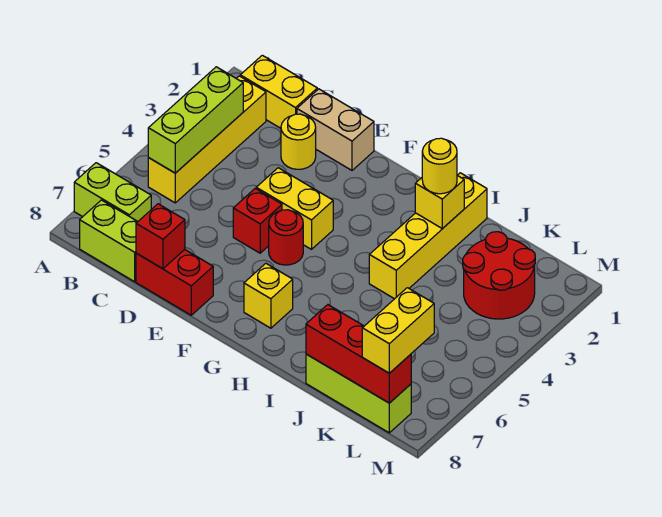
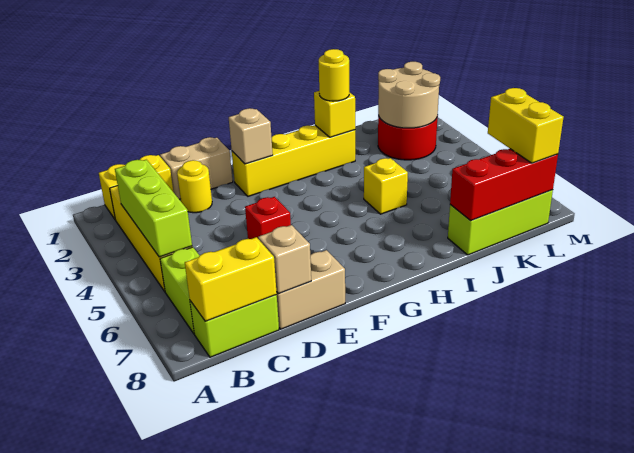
lime 1x2 brick [74,163,151,221] -> lime 1x2 brick turned to [160,247,200,334]
red 1x2 brick [136,250,213,315] -> tan 1x2 brick [276,250,345,329]
red 1x1 brick [136,204,185,269] -> tan 1x1 brick [258,225,311,294]
yellow 1x2 brick [256,168,333,249] -> yellow 1x2 brick moved to [185,237,277,321]
none -> tan 1x1 brick [229,108,273,164]
red 1x1 round brick [269,210,303,265] -> none
yellow 1x1 brick [244,263,293,328] -> yellow 1x1 brick moved to [364,158,408,214]
yellow 1x4 brick [369,173,487,299] -> yellow 1x4 brick turned to [232,125,355,196]
none -> tan 2x2 round brick [378,62,440,128]

